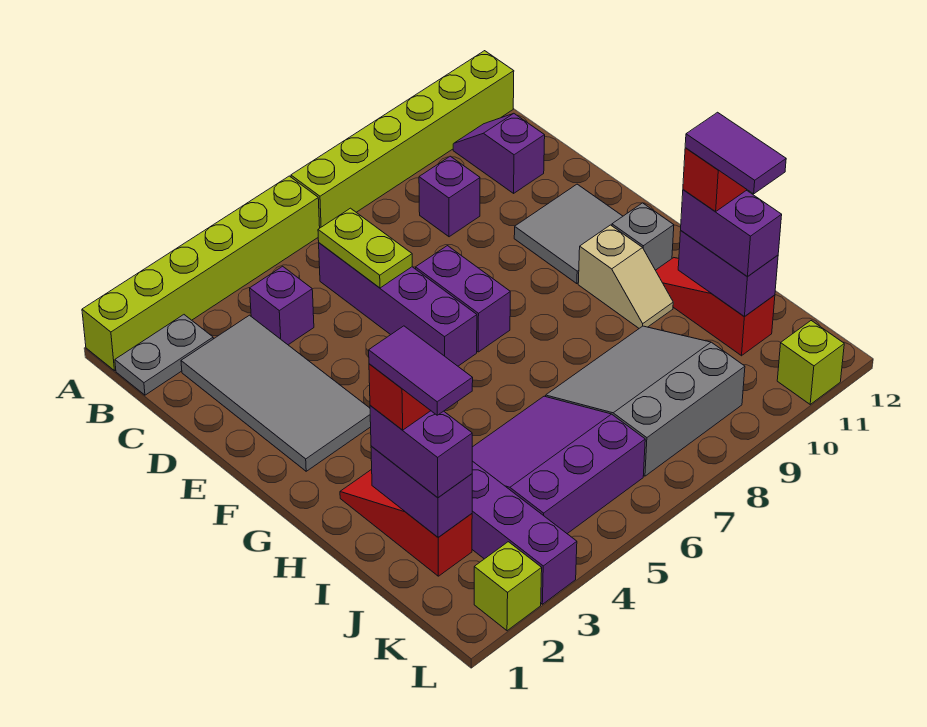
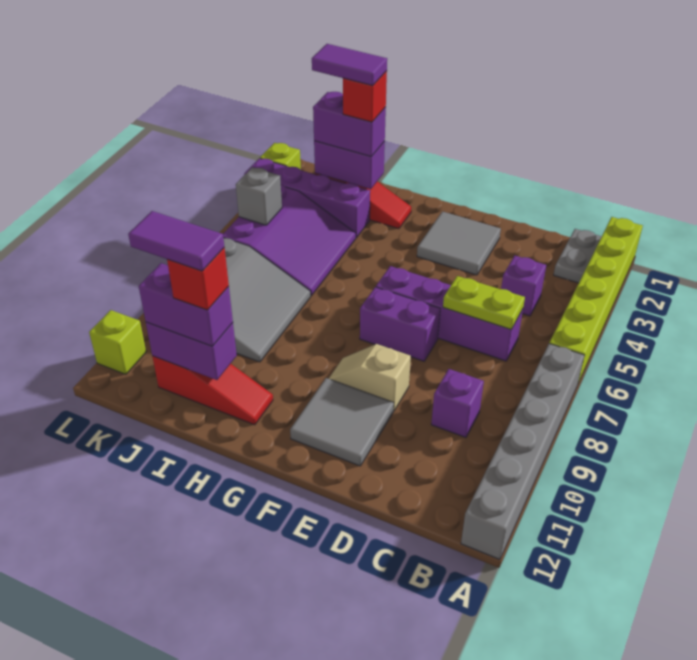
lime 1x6 brick [291,51,514,228] -> grey 1x6 brick [461,344,584,559]
purple 1x2 slope [453,114,545,193] -> none
grey 2x4 tile [181,315,371,471] -> grey 2x2 tile [417,211,501,275]
tan 1x2 slope [578,225,673,328] -> tan 1x2 slope moved to [329,344,411,411]
grey 1x1 brick [612,203,674,270] -> grey 1x1 brick moved to [236,167,282,225]

